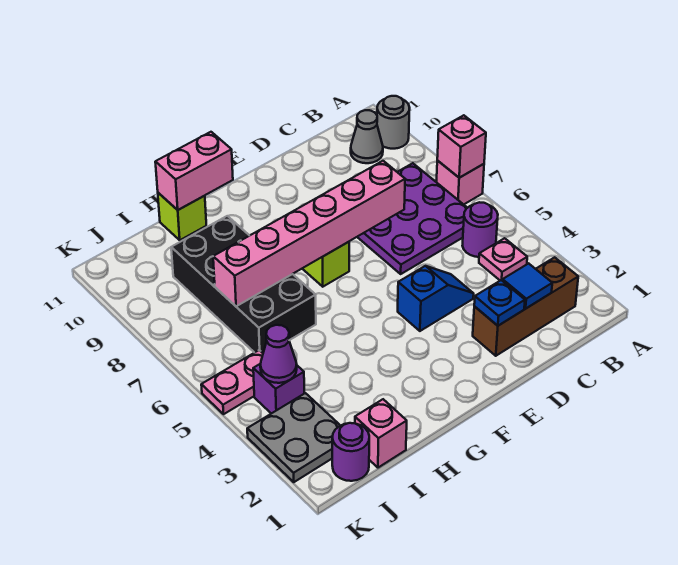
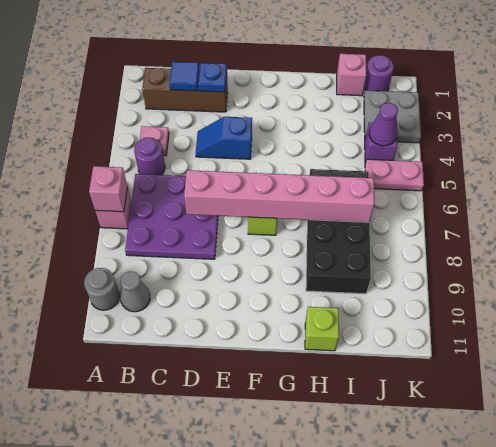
pink 1x2 brick [155,132,233,210] -> none

